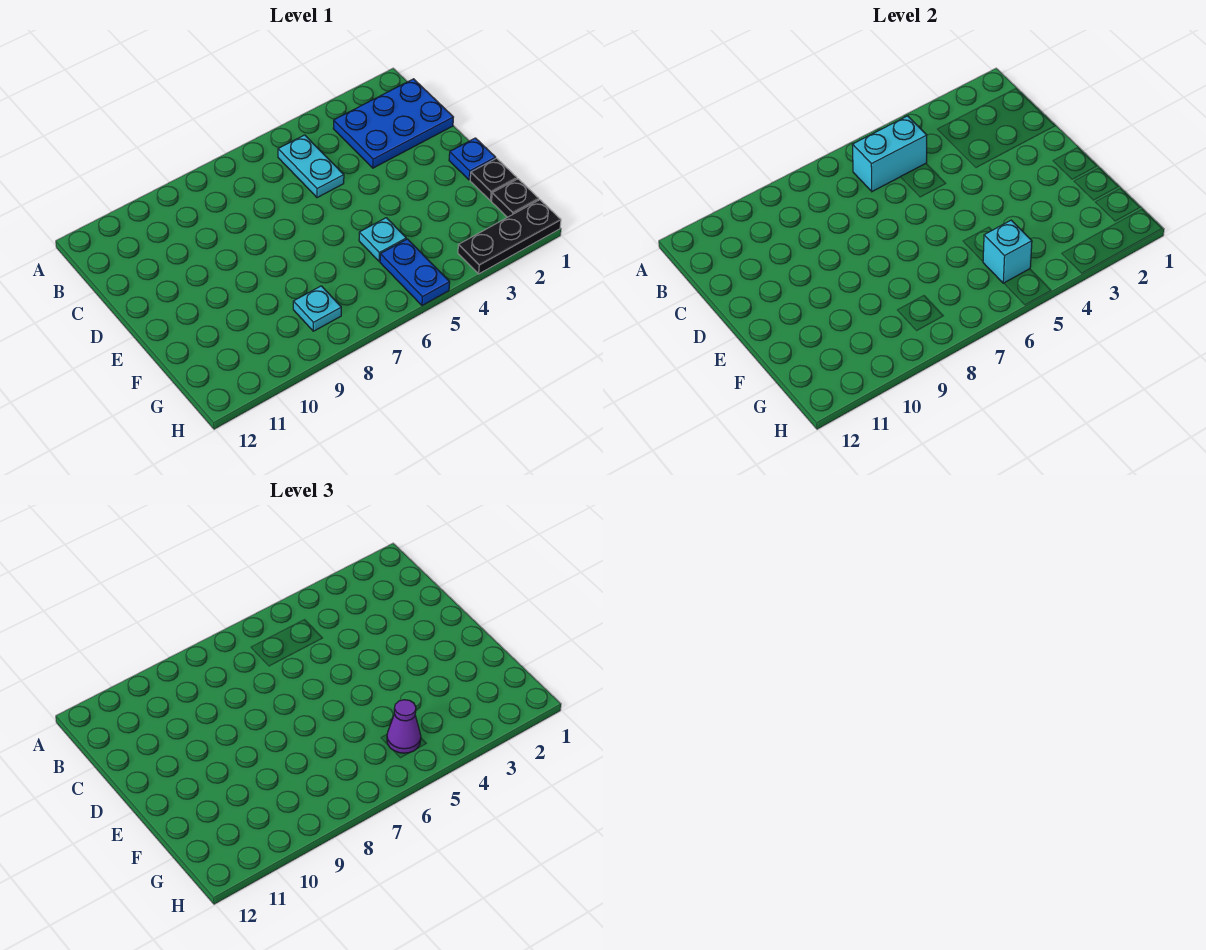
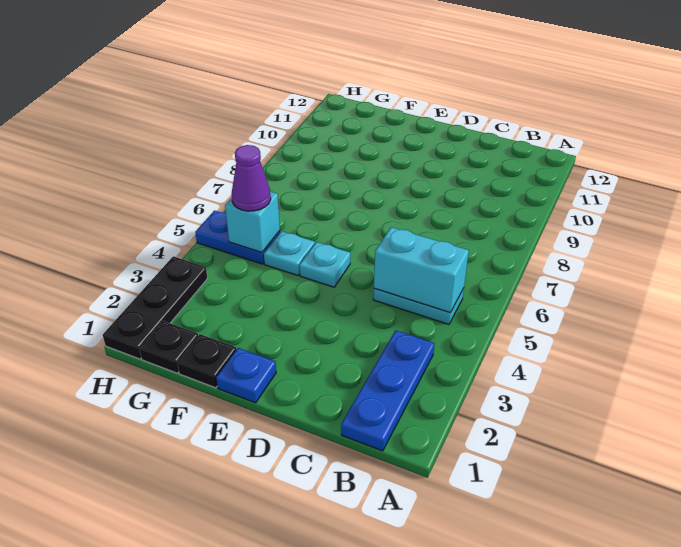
blue 2x3 plate [333,79,453,168] -> blue 1x3 plate [341,330,435,451]
cyan 1x2 brick [852,116,927,192] -> cyan 1x2 brick turned to [374,227,469,313]
cyan 1x1 plate [293,286,341,331] -> cyan 1x1 plate moved to [299,242,350,287]

